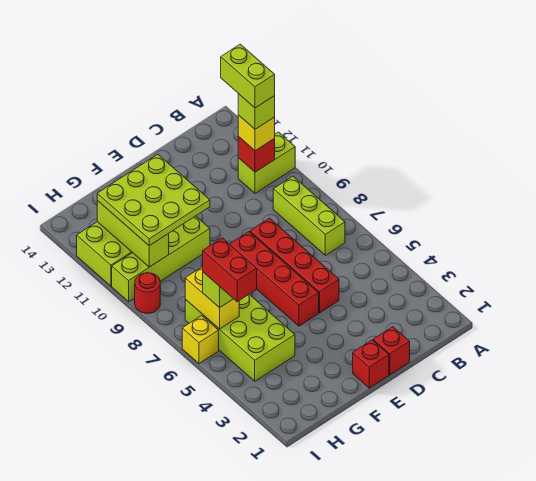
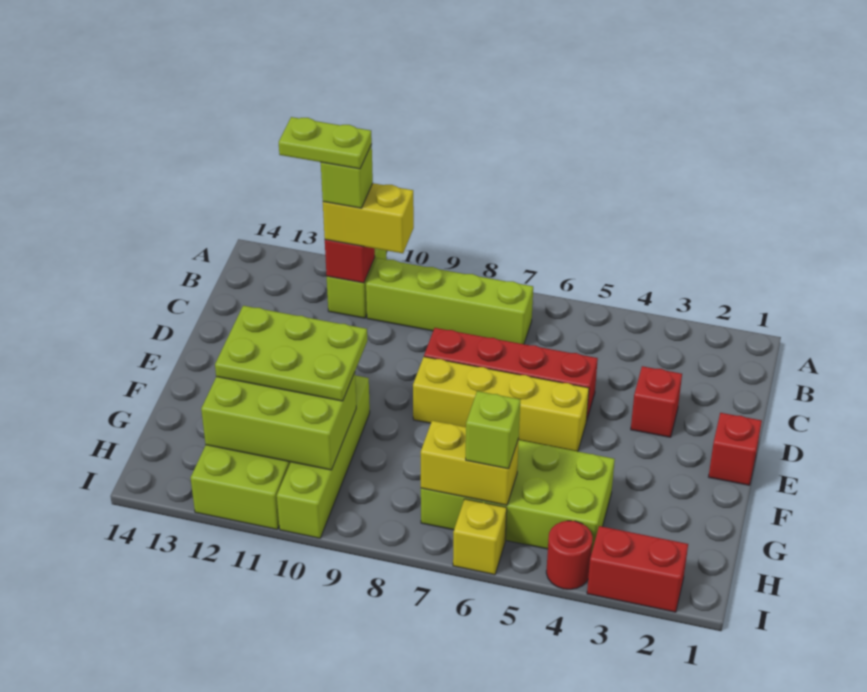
lime 1x3 brick [273,176,345,255] -> lime 1x4 brick [366,258,533,344]
yellow 1x1 brick [238,115,275,151] -> yellow 1x2 brick [323,183,414,253]
lime 1x2 brick [221,44,275,108] -> lime 1x2 plate [279,117,372,169]
red 1x1 brick [373,327,410,375] -> red 1x1 brick moved to [631,366,682,437]
red 1x4 brick [230,232,319,326] -> yellow 1x4 brick [413,357,589,451]
lime 3x3 plate [97,154,210,246] -> lime 2x3 plate [215,306,367,401]
red 1x2 brick [203,238,257,302] -> red 1x2 brick moved to [587,526,688,612]
lime 1x3 brick [97,201,169,267] -> lime 2x3 brick [201,373,356,470]
red 1x1 round brick [135,273,160,313] -> red 1x1 round brick moved to [546,521,593,589]

